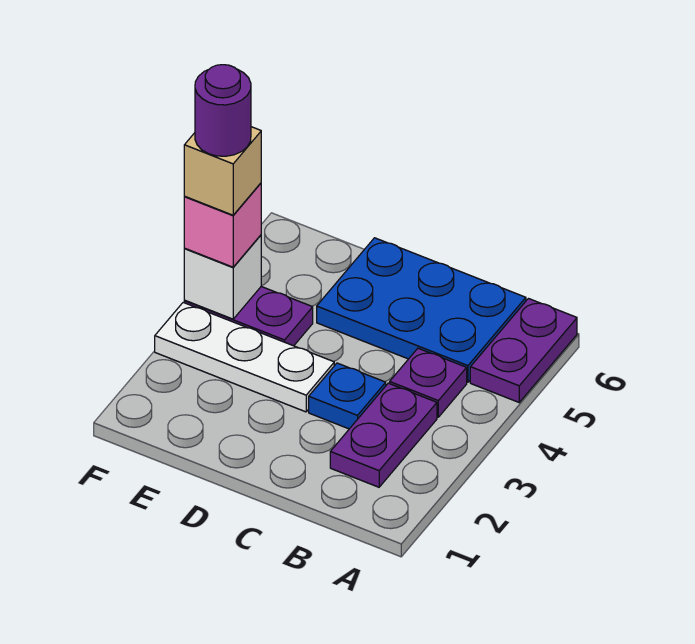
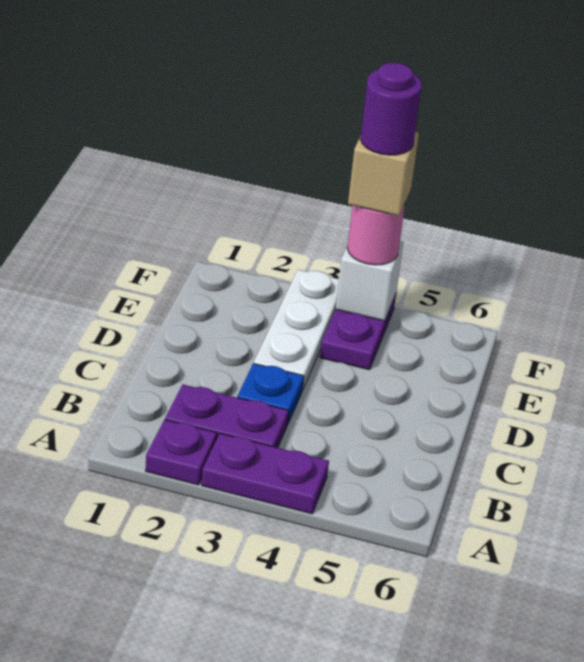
purple 1x2 plate [470,299,577,402] -> purple 1x2 plate moved to [202,434,329,514]
purple 1x1 plate [390,348,467,417] -> purple 1x1 plate moved to [145,420,217,485]
blue 2x3 plate [317,238,526,382] -> none
pink 1x1 brick [184,183,261,267] -> pink 1x1 round brick [347,204,405,265]

